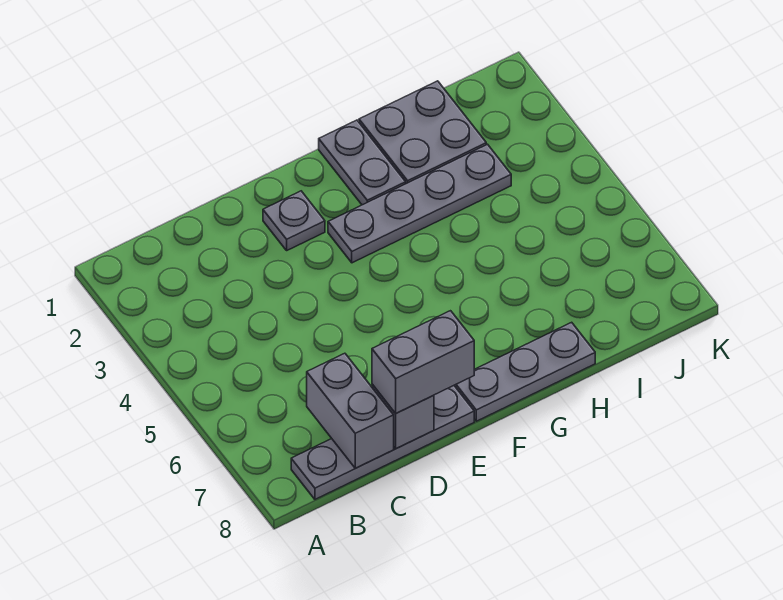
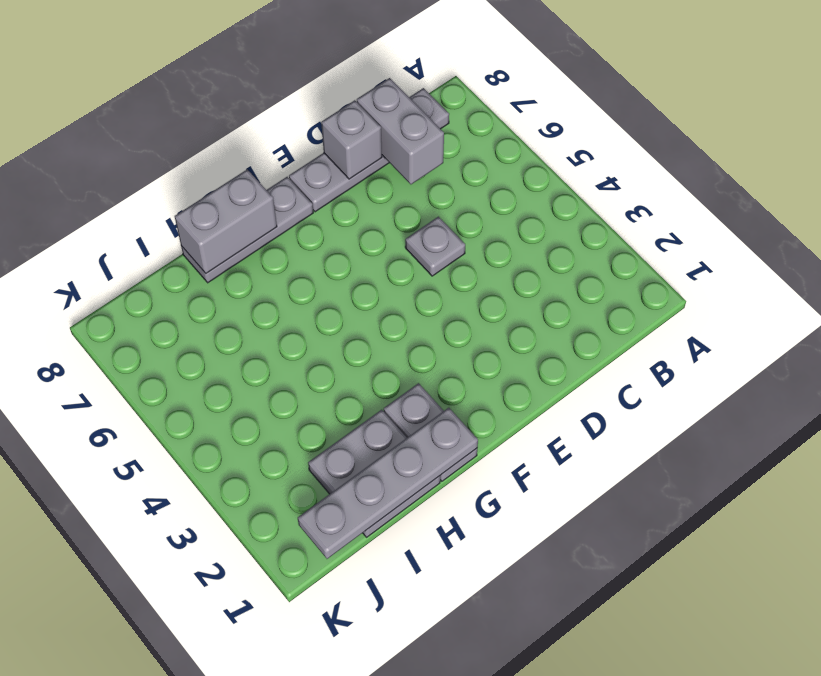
grey 1x2 brick [372,311,474,413] -> grey 1x2 brick moved to [175,169,277,273]
grey 1x1 plate [263,191,325,250] -> grey 1x1 plate moved to [405,217,465,276]
grey 1x4 plate [328,144,511,263] -> grey 1x4 plate moved to [298,408,478,559]

